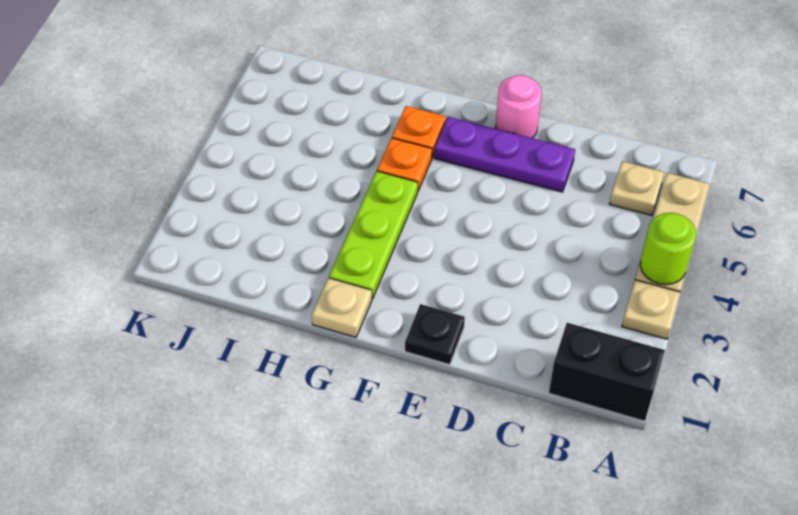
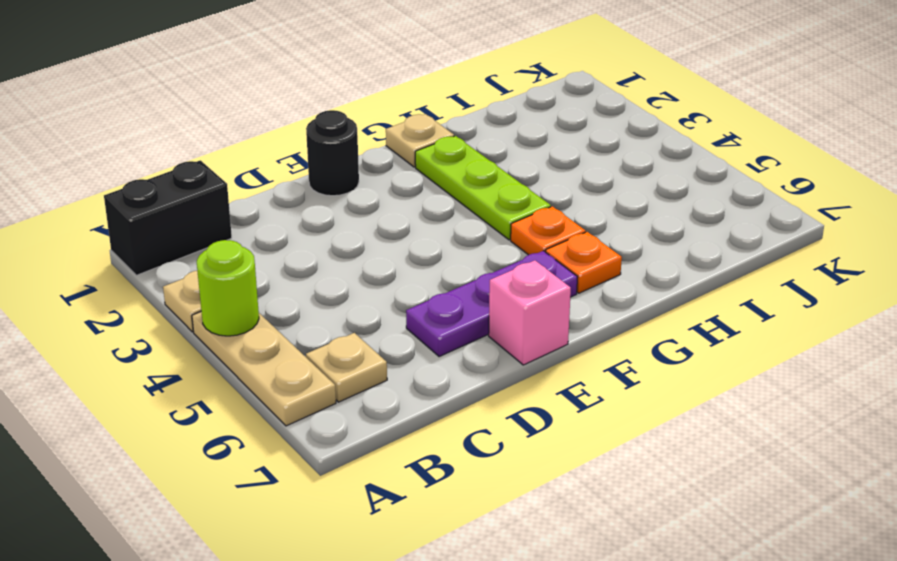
black 1x1 plate [405,304,465,365] -> black 1x1 round brick [306,110,359,196]
pink 1x1 round brick [496,75,542,138] -> pink 1x1 brick [489,260,571,365]

